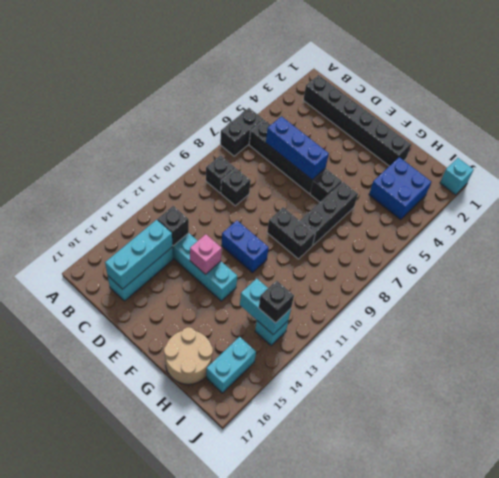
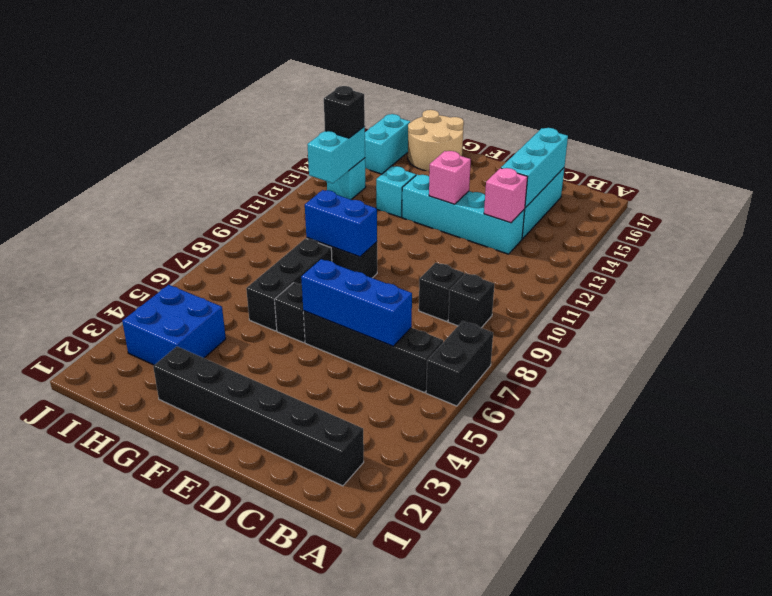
black 1x1 brick [157,206,189,246] -> pink 1x1 brick [484,168,528,223]
blue 1x2 brick [221,221,269,273] -> blue 1x2 brick moved to [305,190,377,257]
cyan 1x2 brick [240,278,291,335] -> cyan 1x2 brick turned to [307,127,365,183]
cyan 1x1 brick [440,158,474,195] -> cyan 1x1 brick moved to [376,166,416,217]

